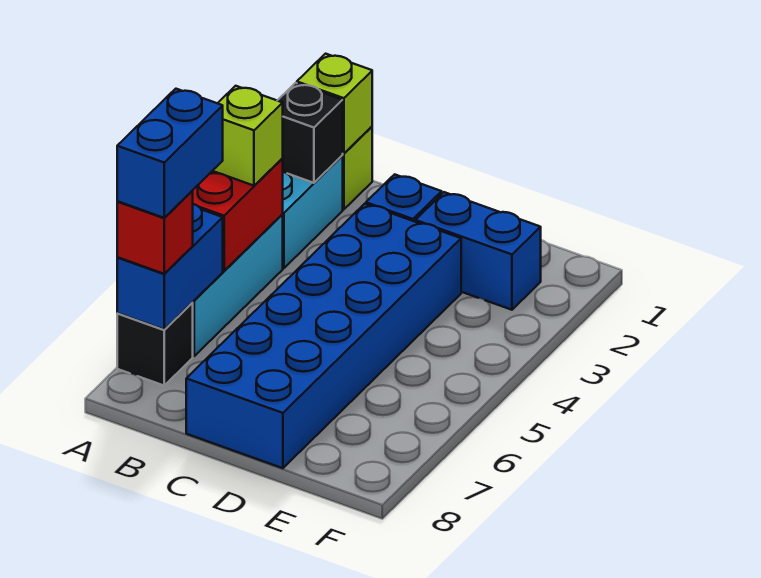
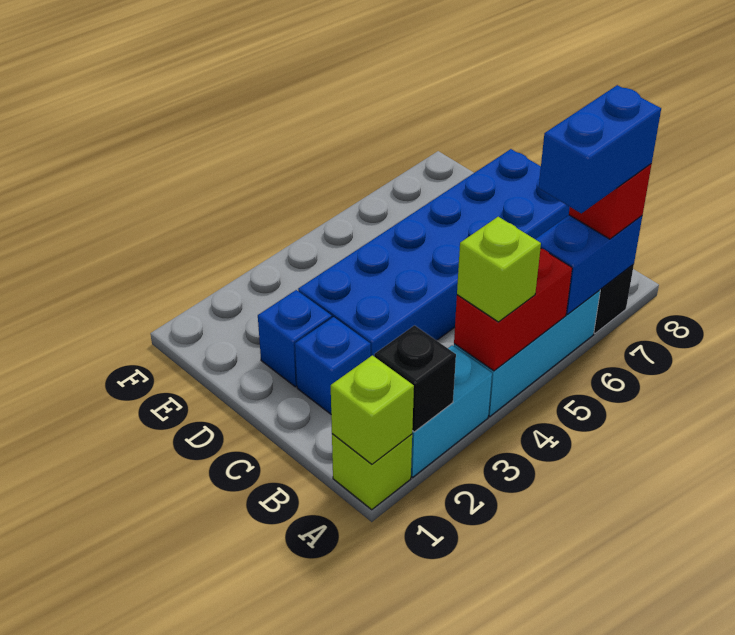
blue 1x2 brick [415,192,541,310] -> blue 1x1 brick [258,290,332,387]

